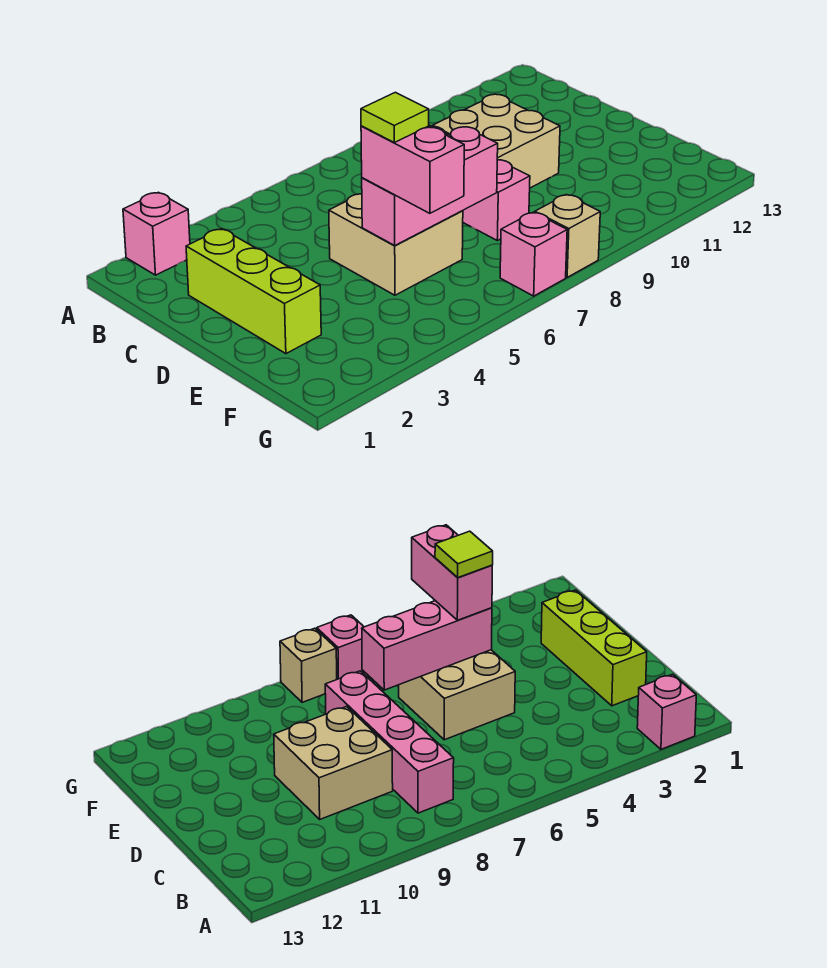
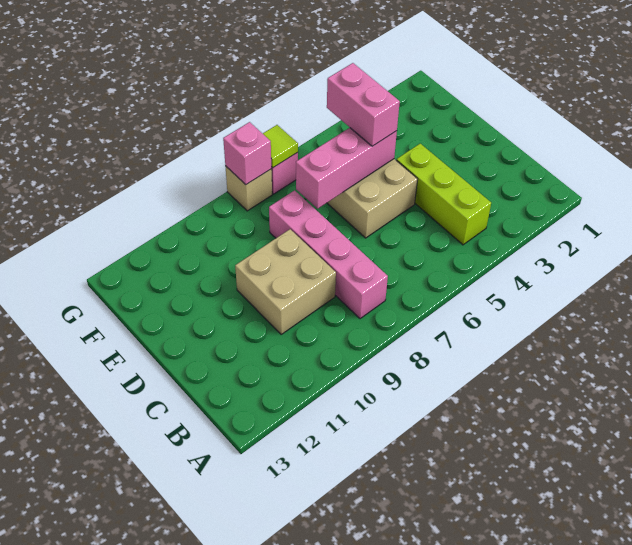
pink 1x1 brick [123,192,190,275] -> pink 1x1 brick moved to [223,122,271,185]
lime 1x3 brick [186,229,321,354] -> lime 1x3 brick moved to [396,144,491,245]
lime 1x1 tile [361,92,429,143] -> lime 1x1 tile moved to [263,125,298,168]

